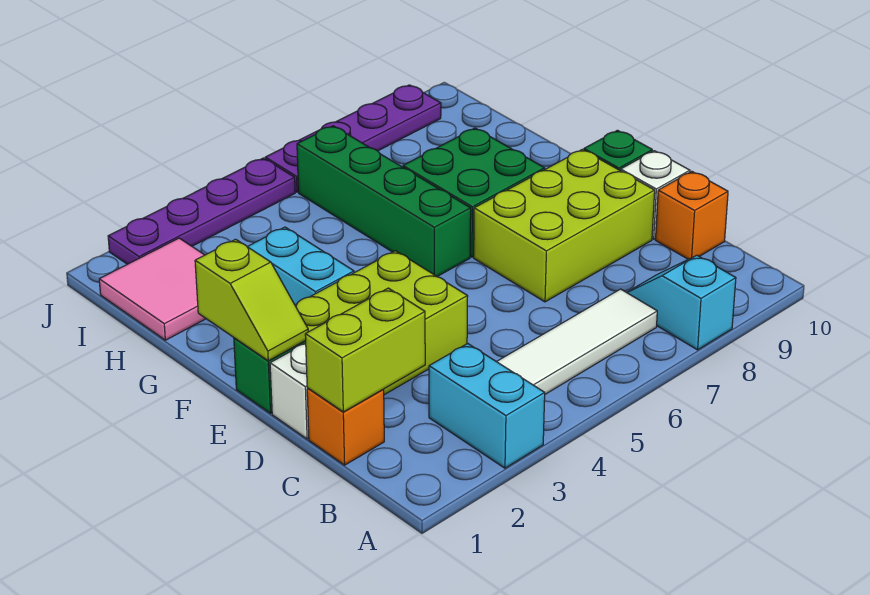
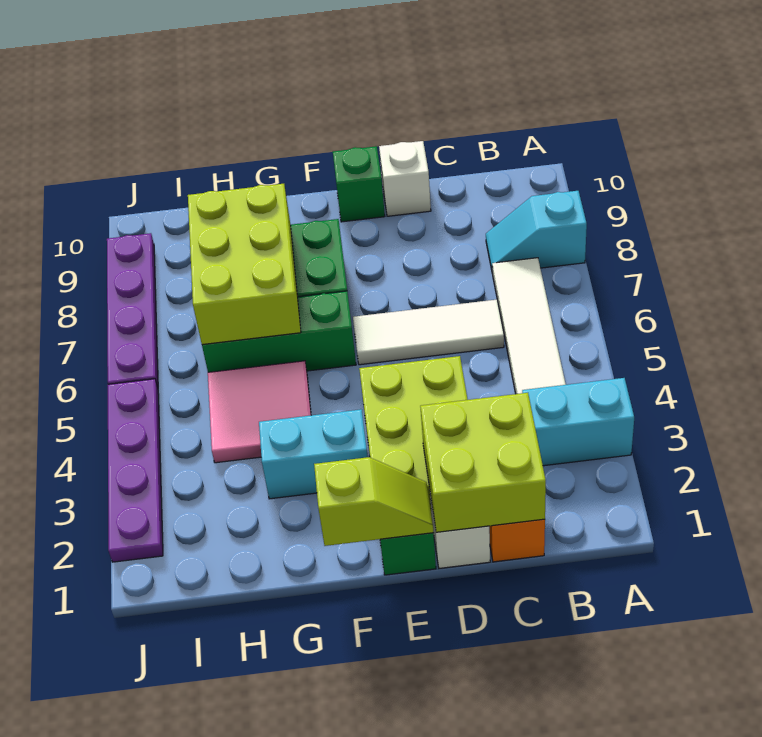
lime 1x2 brick [305,288,425,412] -> lime 2x2 brick [420,393,546,532]
none -> white 1x3 tile [353,300,504,365]
orange 1x1 brick [656,171,728,259] -> none
lime 2x3 brick [474,149,655,302] -> lime 2x3 brick moved to [188,184,301,345]
green 1x4 brick [297,126,471,277] -> green 1x3 brick [202,291,356,372]
pink 2x2 tile [99,238,206,340] -> pink 2x2 tile moved to [208,361,311,463]

